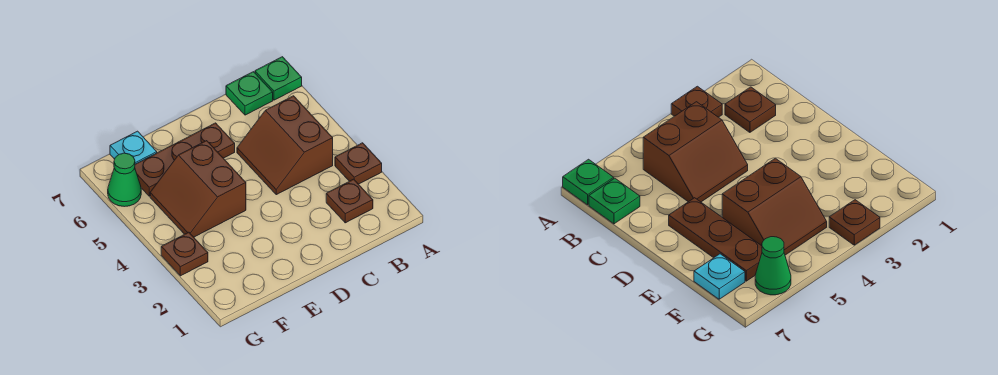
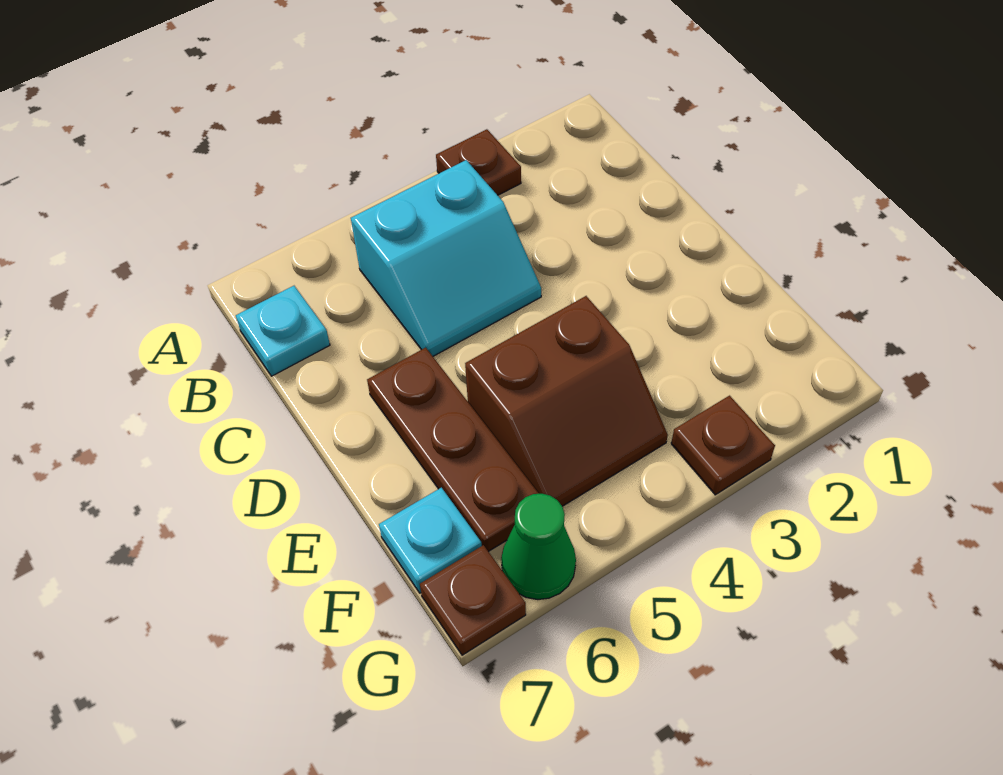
green 1x1 plate [255,57,302,100] -> none
brown 1x1 plate [326,179,373,223] -> brown 1x1 plate moved to [420,545,526,655]
brown 2x2 slope [237,96,333,195] -> cyan 2x2 slope [351,160,541,356]
green 1x1 plate [226,72,273,115] -> cyan 1x1 plate [236,286,330,376]

